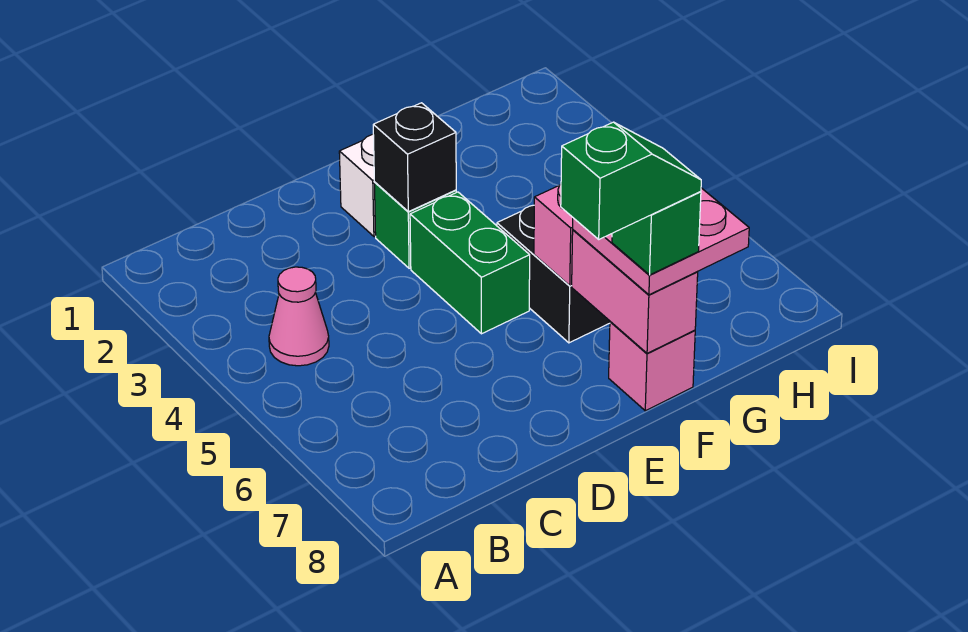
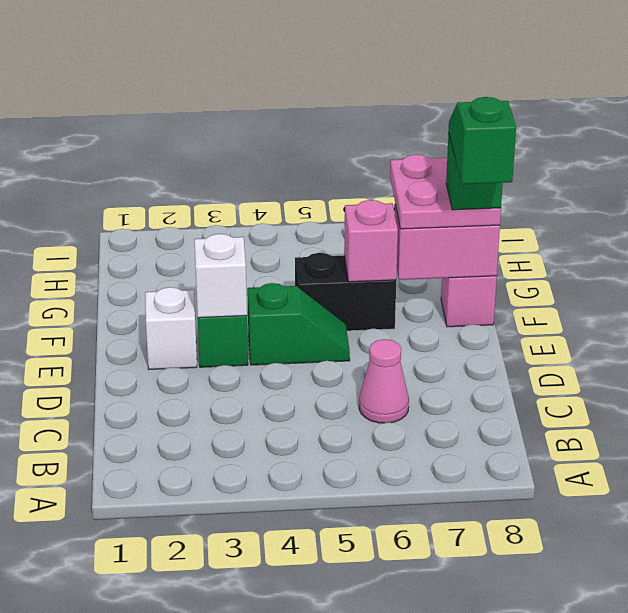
pink 1x1 cone [269,267,329,366] -> pink 1x1 cone moved to [359,339,409,423]
black 1x1 brick [373,103,456,212] -> white 1x1 brick [194,234,247,318]
green 1x2 brick [410,192,530,334] -> green 1x2 slope [247,283,350,365]

